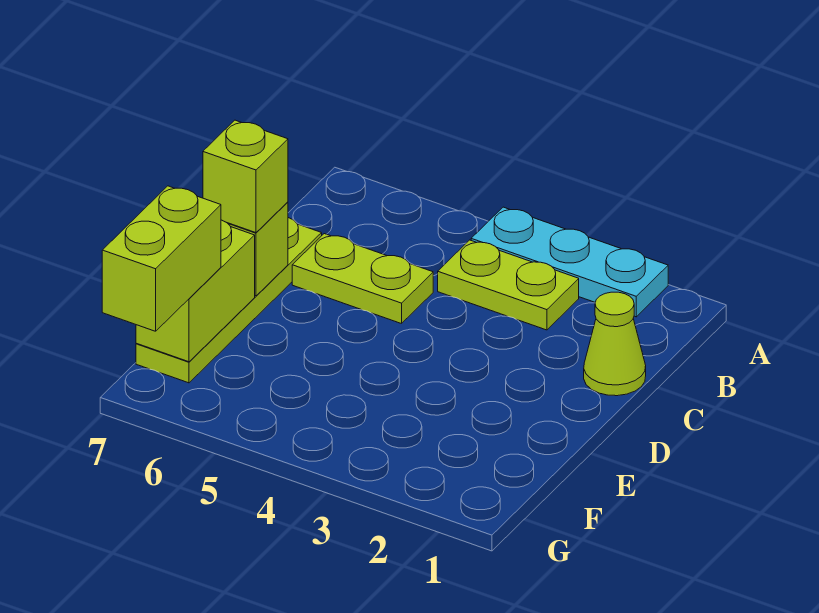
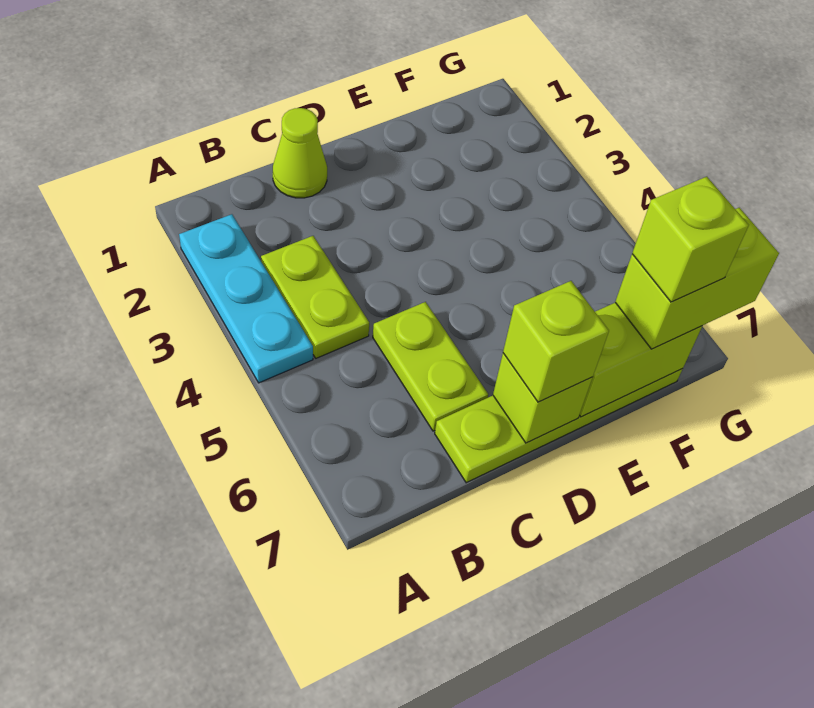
none -> lime 1x1 brick [632,177,749,302]

